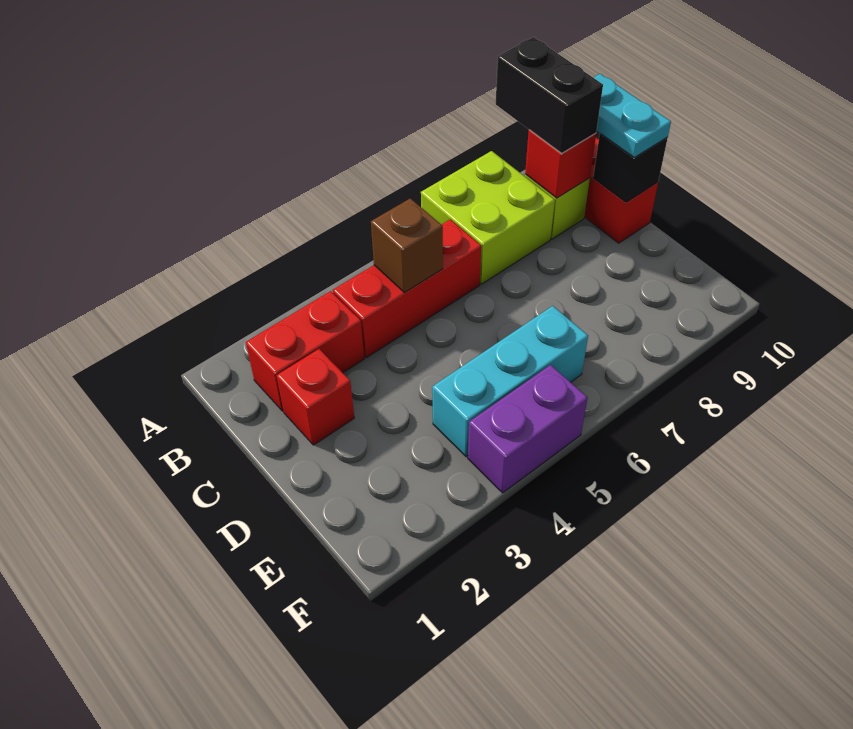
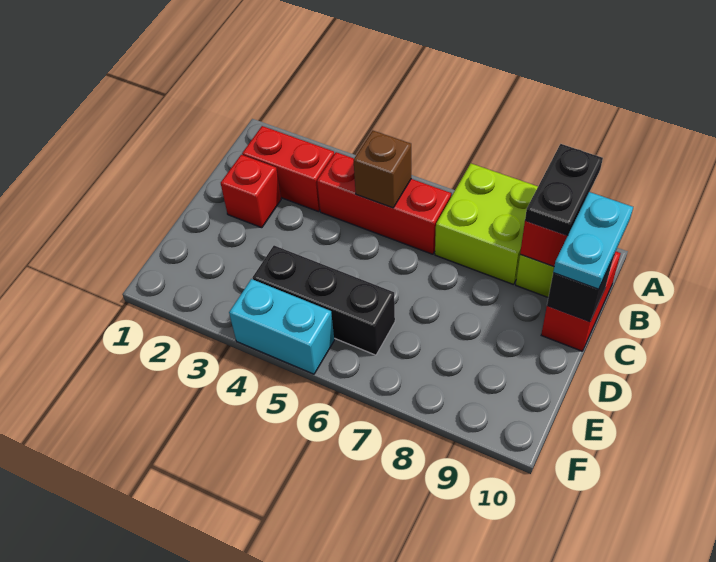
black 1x2 brick [496,37,603,154] -> black 1x2 plate [525,144,603,235]
cyan 1x3 brick [432,306,588,457] -> black 1x3 brick [253,245,395,355]
purple 1x2 brick [468,365,588,493] -> cyan 1x2 brick [229,279,334,374]

